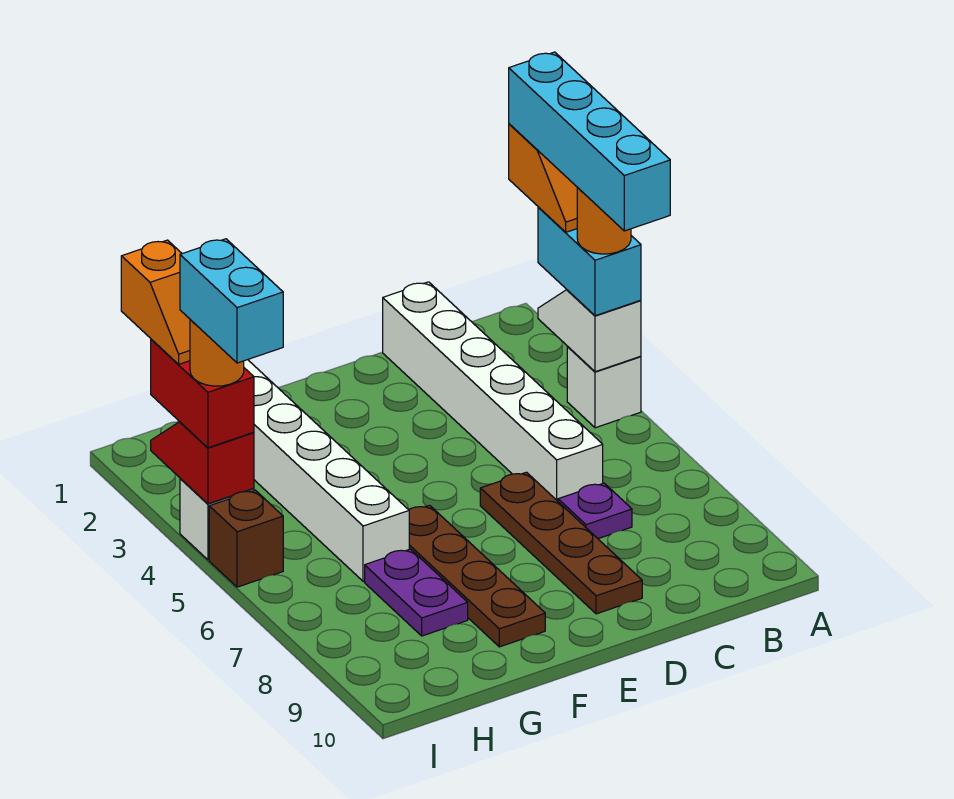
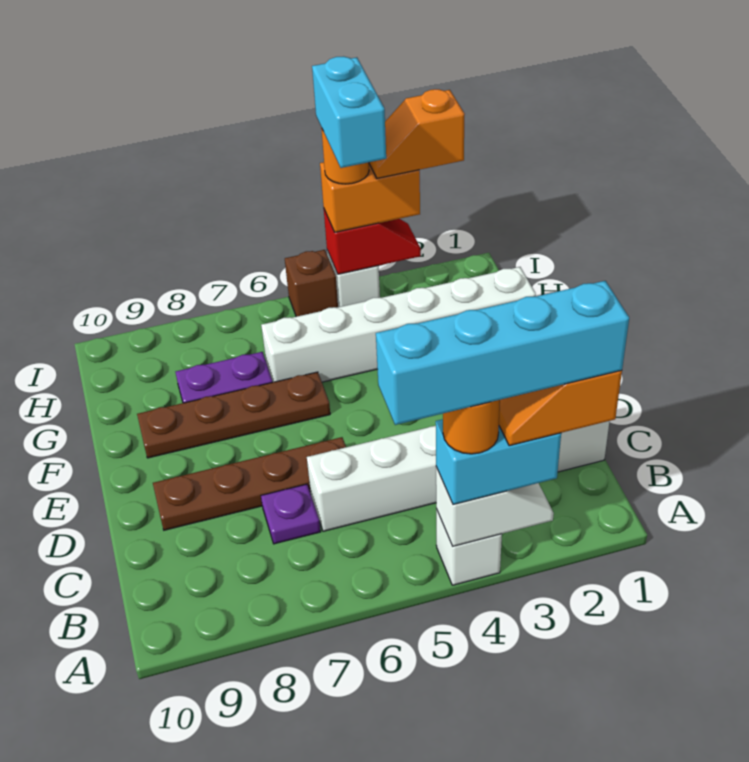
red 1x2 brick [151,339,254,448] -> orange 1x2 brick [320,162,420,232]
cyan 1x2 brick [180,239,283,363] -> cyan 1x2 brick turned to [312,56,386,168]

